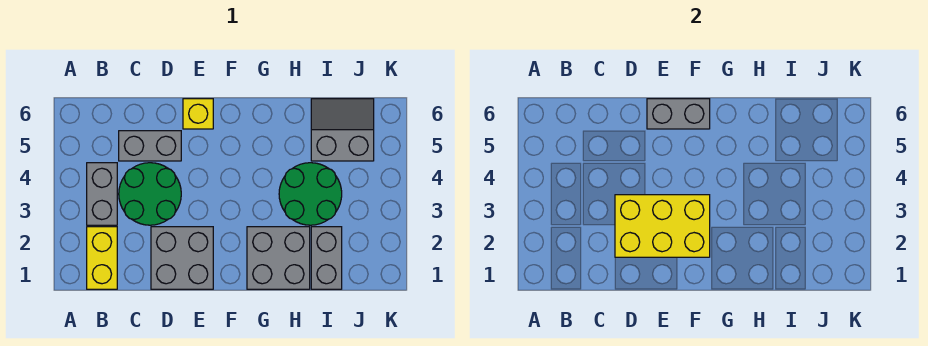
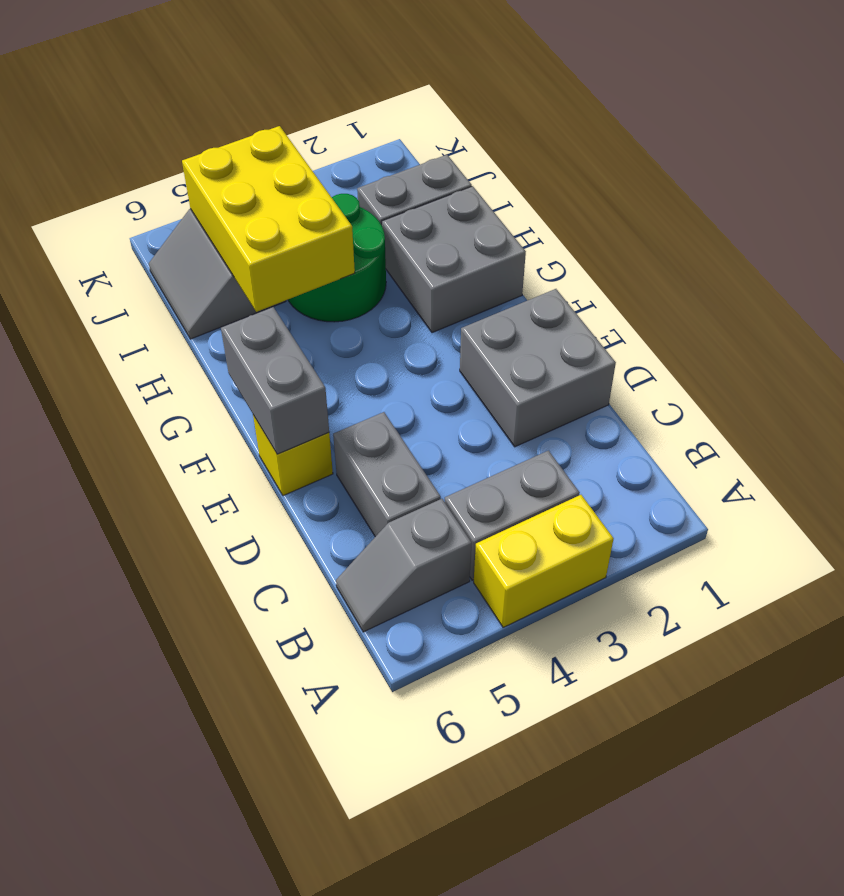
yellow 1x2 brick [87,227,117,289] -> yellow 1x2 brick moved to [474,495,614,627]
none -> grey 1x2 slope [336,499,472,632]
green 2x2 round brick [119,163,181,225] -> none
yellow 2x3 brick [615,195,710,257] -> yellow 2x3 brick moved to [182,126,355,312]

